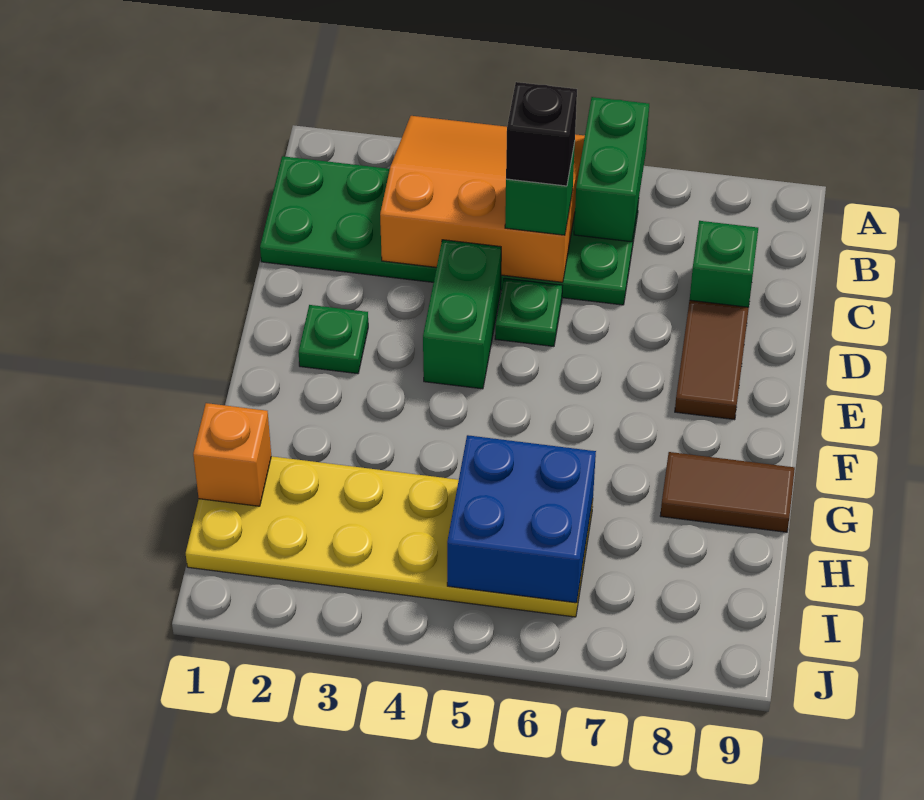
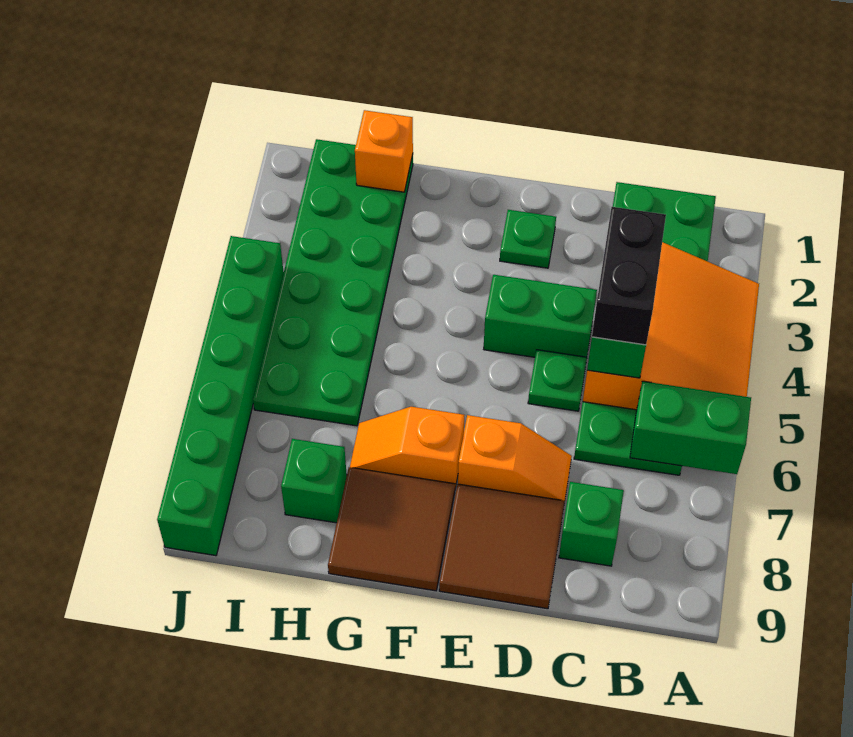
black 1x1 brick [506,82,577,186] -> black 1x2 brick [592,207,666,345]
none -> orange 1x2 slope [458,415,572,501]
brown 1x2 tile [675,300,749,420] -> brown 2x2 tile [439,484,565,609]
none -> orange 1x2 slope [350,407,464,488]
brown 1x2 tile [660,452,795,532] -> brown 2x2 tile [328,467,455,591]
yellow 2x6 plate [186,456,593,617] -> green 2x6 plate [253,139,413,426]
blue 2x2 brick [447,435,596,603] -> none
none -> green 1x1 brick [281,439,347,523]
none -> green 1x6 brick [157,236,284,556]

